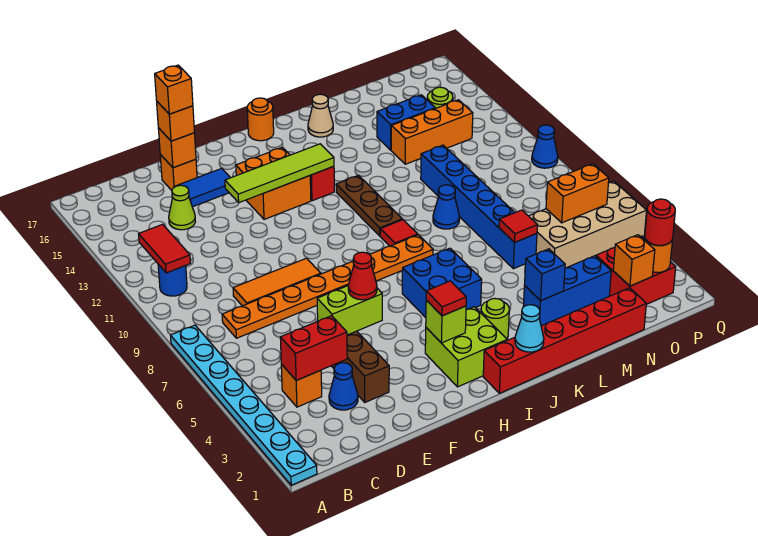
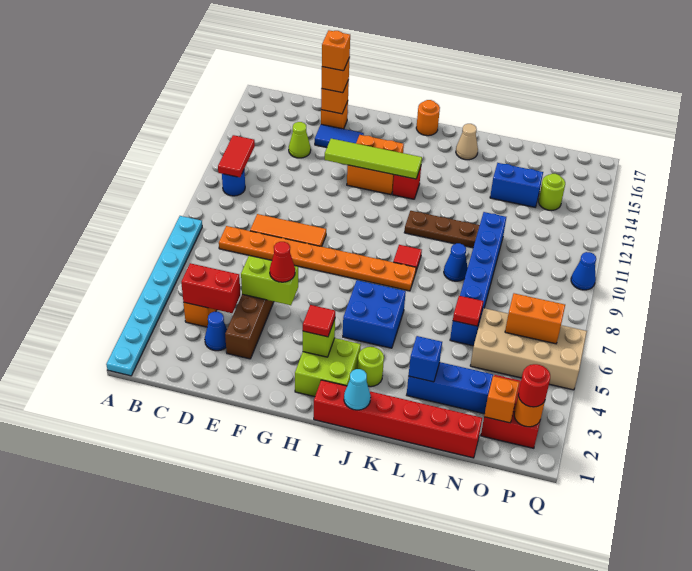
brown 1x3 plate [336,175,403,236] -> brown 1x3 plate turned to [404,211,480,248]
orange 1x3 brick [391,100,473,164] -> none

